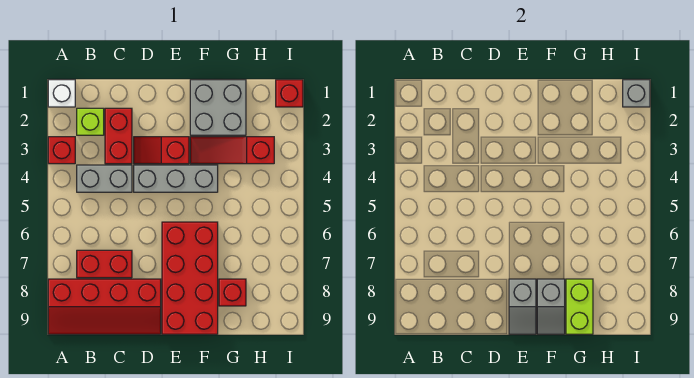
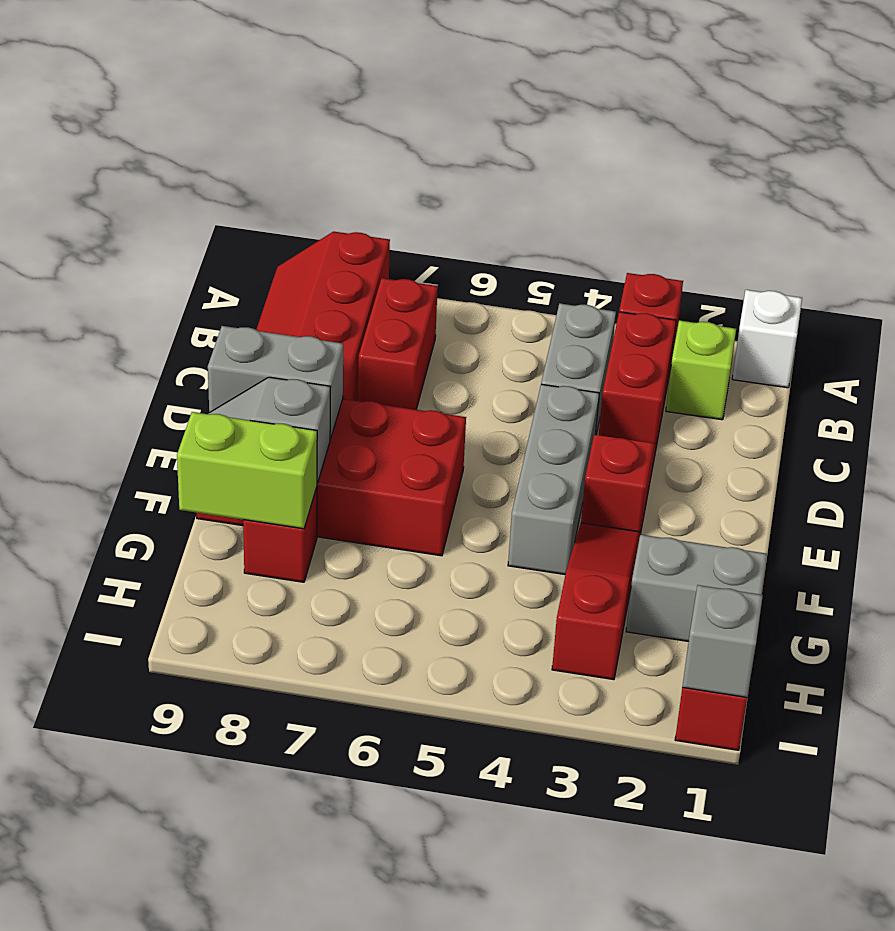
red 1x2 brick [105,108,132,164] -> red 1x2 brick turned to [599,312,676,446]
grey 1x2 slope [509,279,536,334] -> grey 1x2 brick [208,326,343,439]
grey 2x2 brick [190,80,246,135] -> grey 1x2 brick [626,534,767,641]

